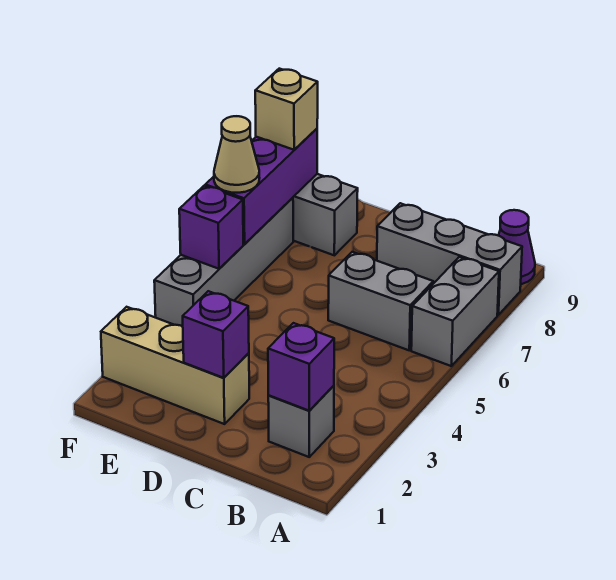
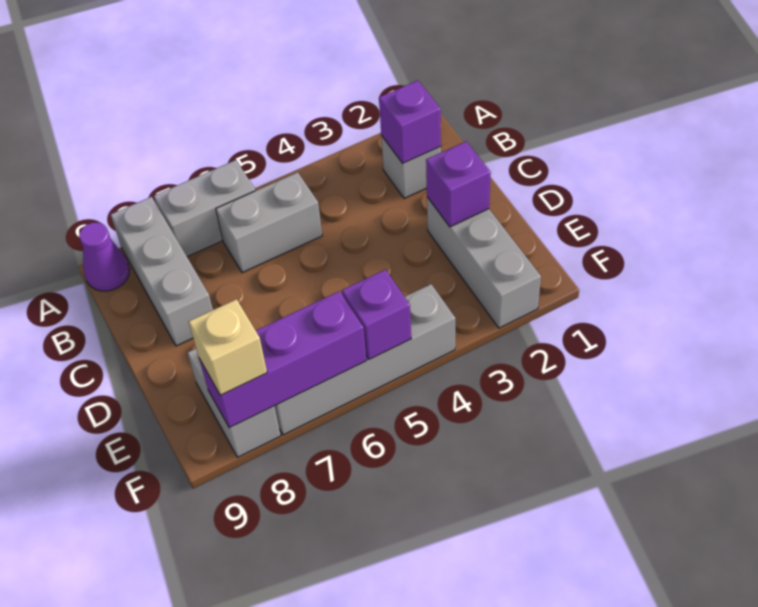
grey 1x2 brick [328,252,433,350] -> grey 1x2 brick turned to [216,172,322,273]
tan 1x3 brick [101,307,249,424] -> grey 1x3 brick [427,197,541,328]
tan 1x1 cone [214,116,259,193] -> none

